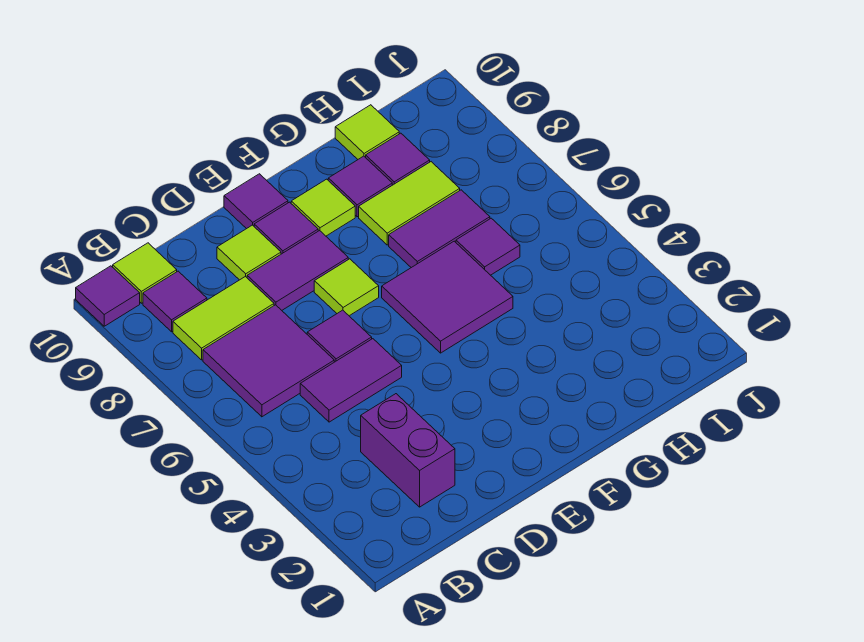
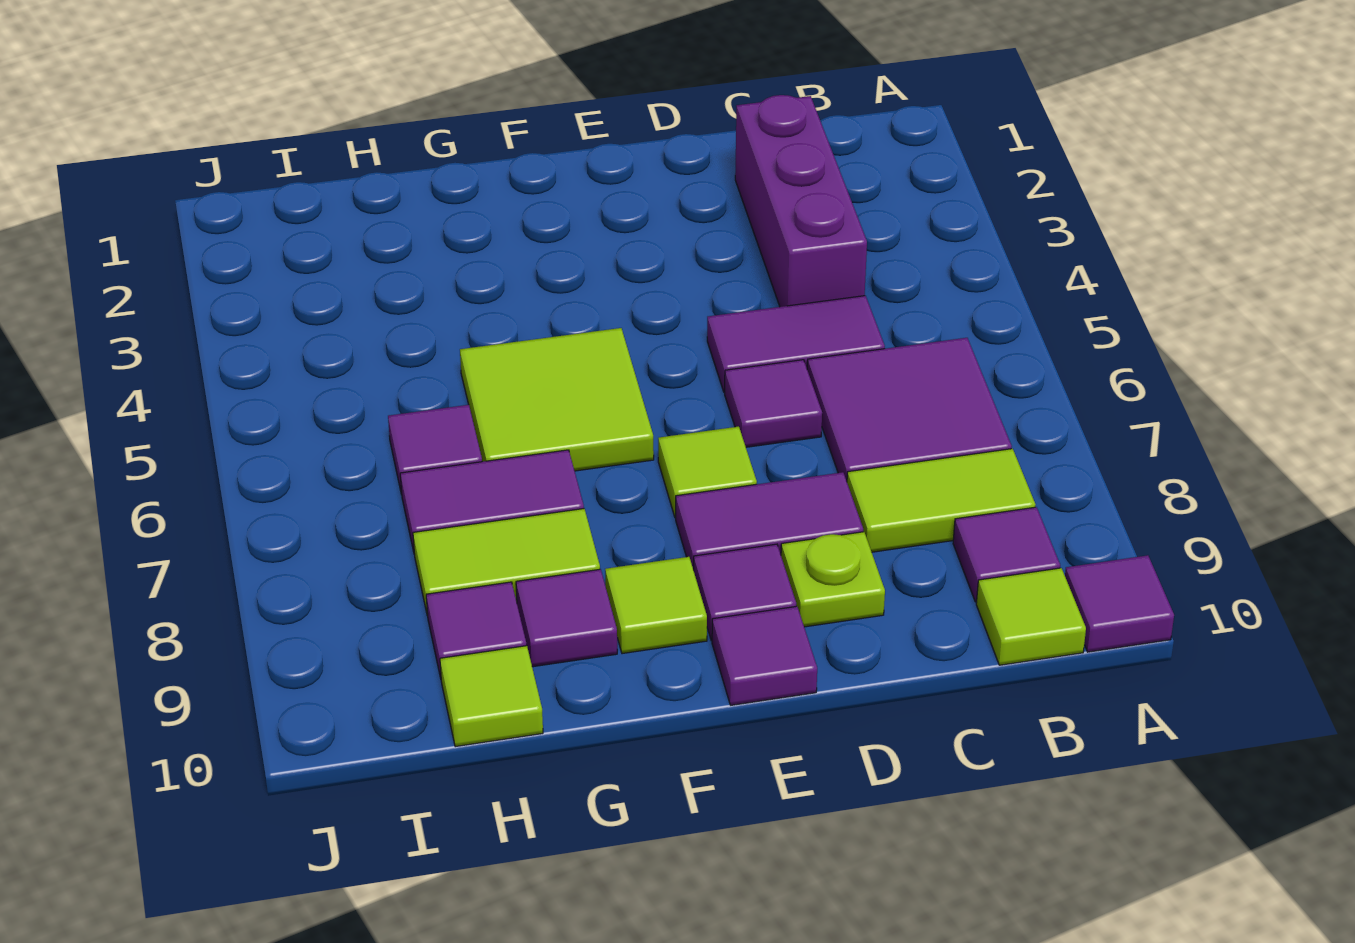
purple 1x2 brick [361,394,455,507] -> purple 1x3 brick [735,95,867,307]
lime 1x1 tile [217,225,281,280] -> lime 1x1 plate [781,532,885,627]
purple 2x2 tile [382,241,513,353] -> lime 2x2 tile [460,328,654,471]

